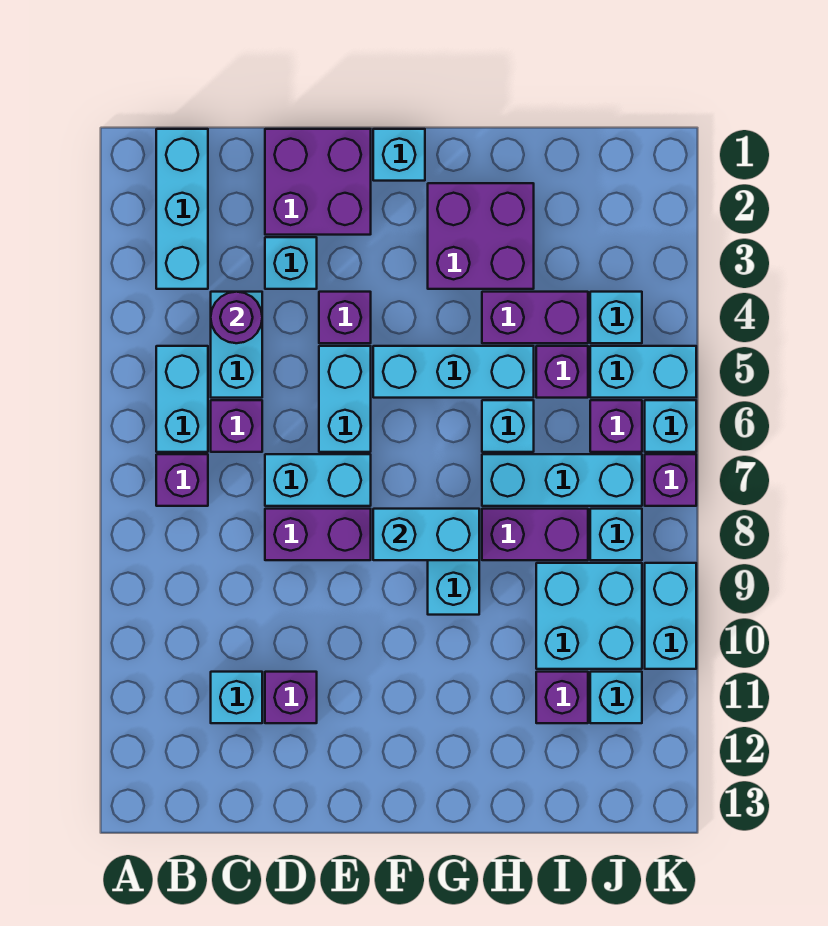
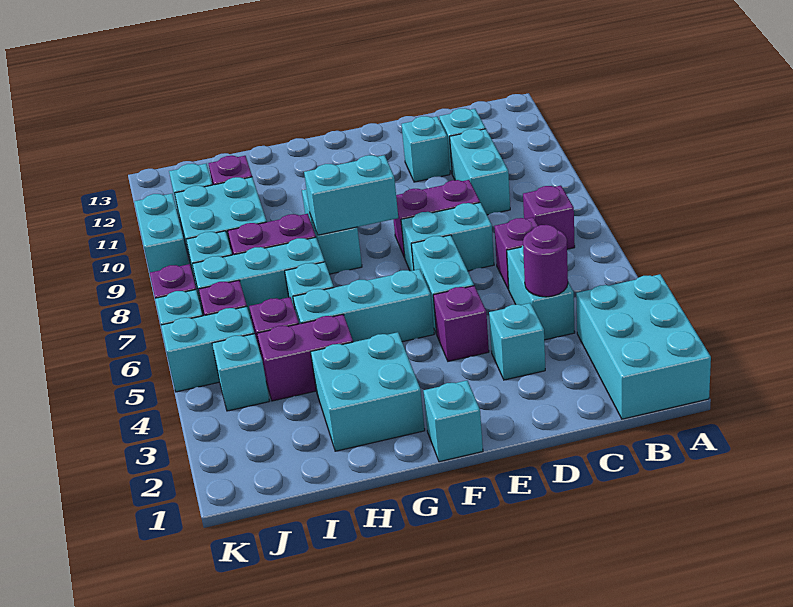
cyan 1x3 brick [156,129,208,289] -> cyan 2x3 brick [576,274,711,419]
cyan 1x2 brick [156,346,208,452] -> cyan 1x2 brick moved to [450,129,510,215]
purple 2x2 brick [265,129,371,235] -> none
purple 1x1 brick [265,672,317,723] -> cyan 1x1 brick [402,116,450,182]
purple 2x2 brick [428,183,534,289] -> cyan 2x2 brick [311,332,425,451]

